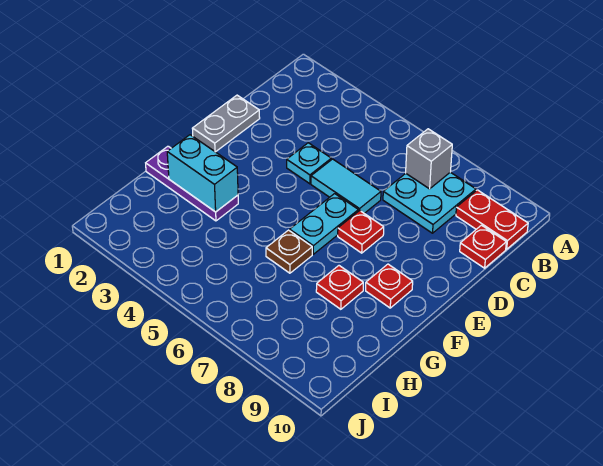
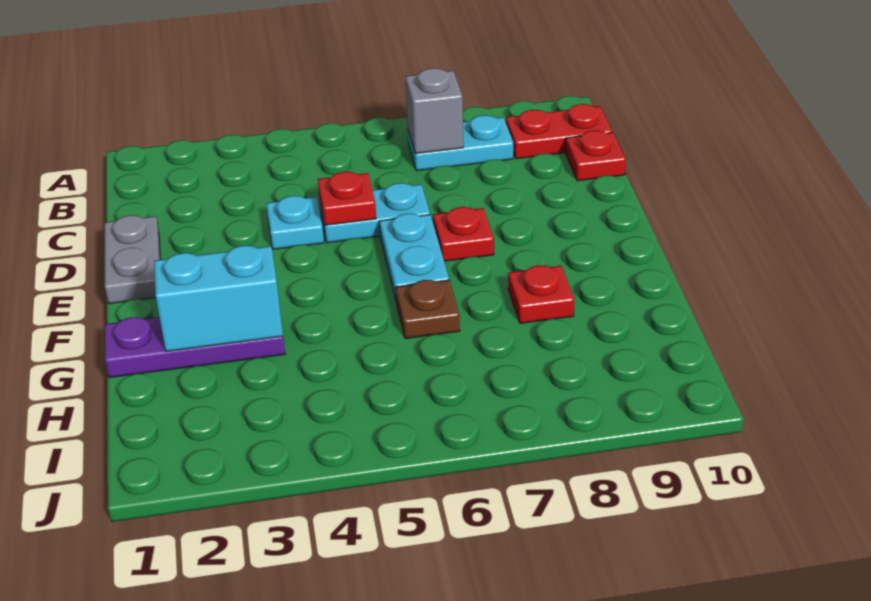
cyan 2x2 plate [383,172,476,233] -> cyan 1x2 plate [408,115,513,171]
cyan 1x2 tile [311,159,381,213] -> cyan 1x2 plate [320,183,430,243]
red 1x1 plate [366,264,413,308] -> red 1x1 plate moved to [318,172,376,225]

